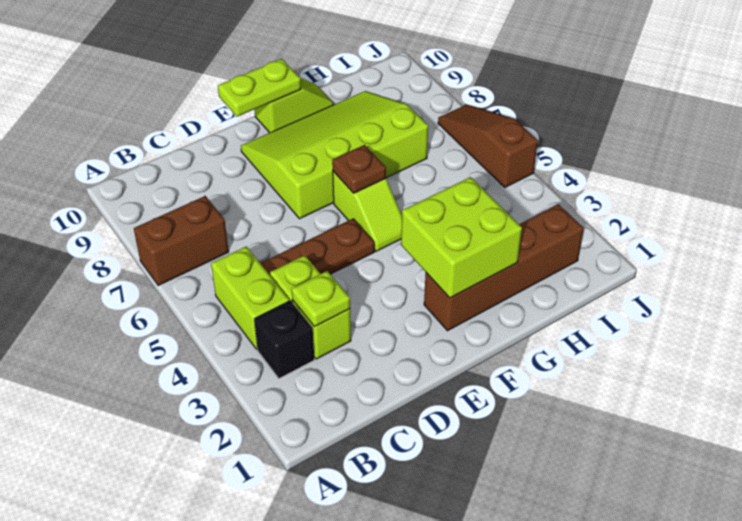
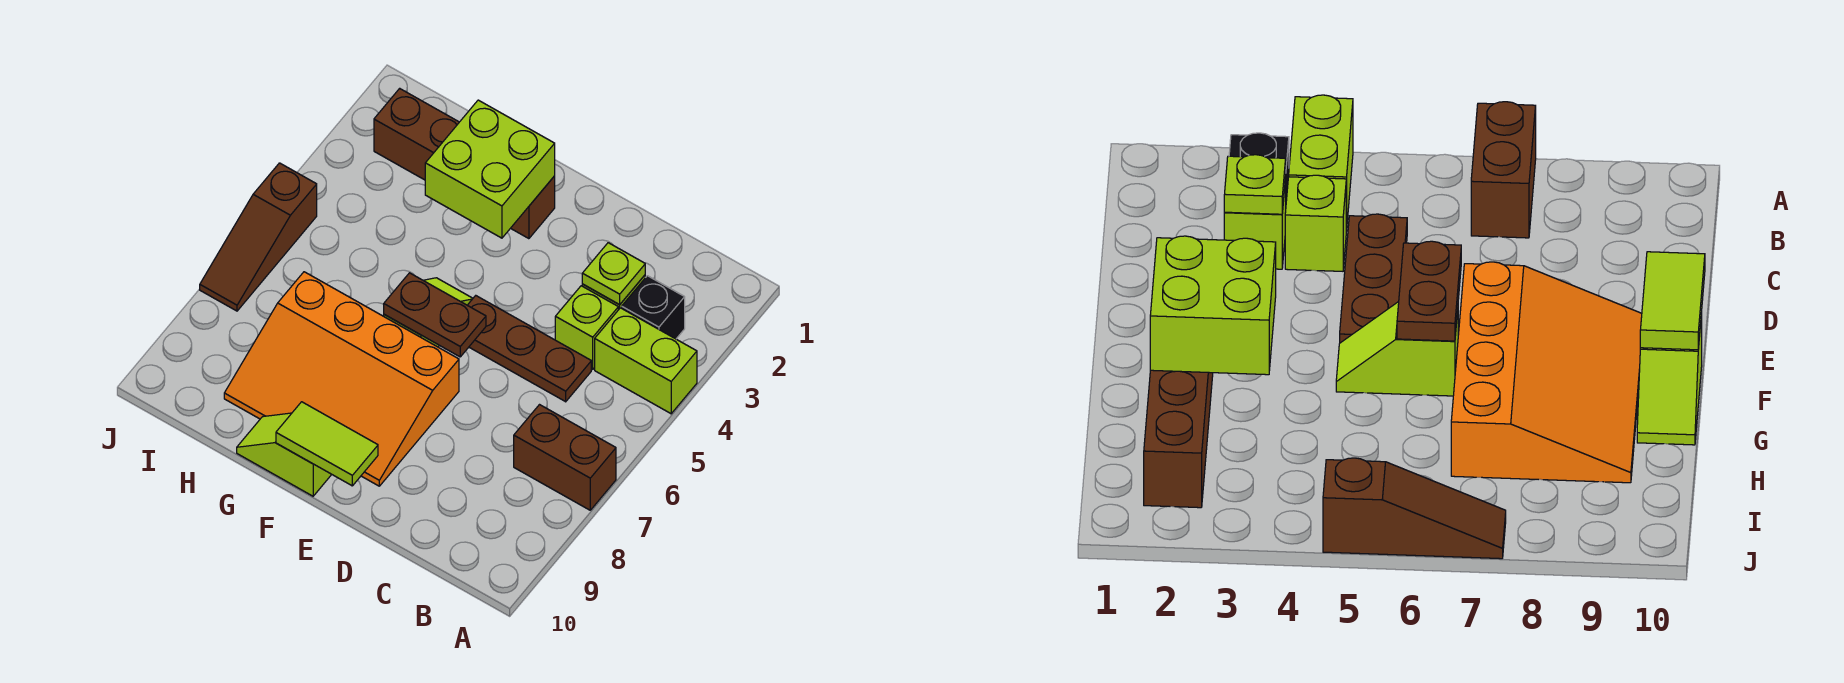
lime 1x2 brick [211,246,289,349] -> lime 1x2 brick turned to [595,308,697,414]
lime 3x4 slope [241,91,428,219] -> orange 3x4 slope [224,272,459,486]
lime 1x2 plate [218,59,301,117] -> lime 1x2 tile [276,402,378,486]
brown 1x1 plate [332,145,386,193] -> brown 1x2 plate [384,273,486,357]

